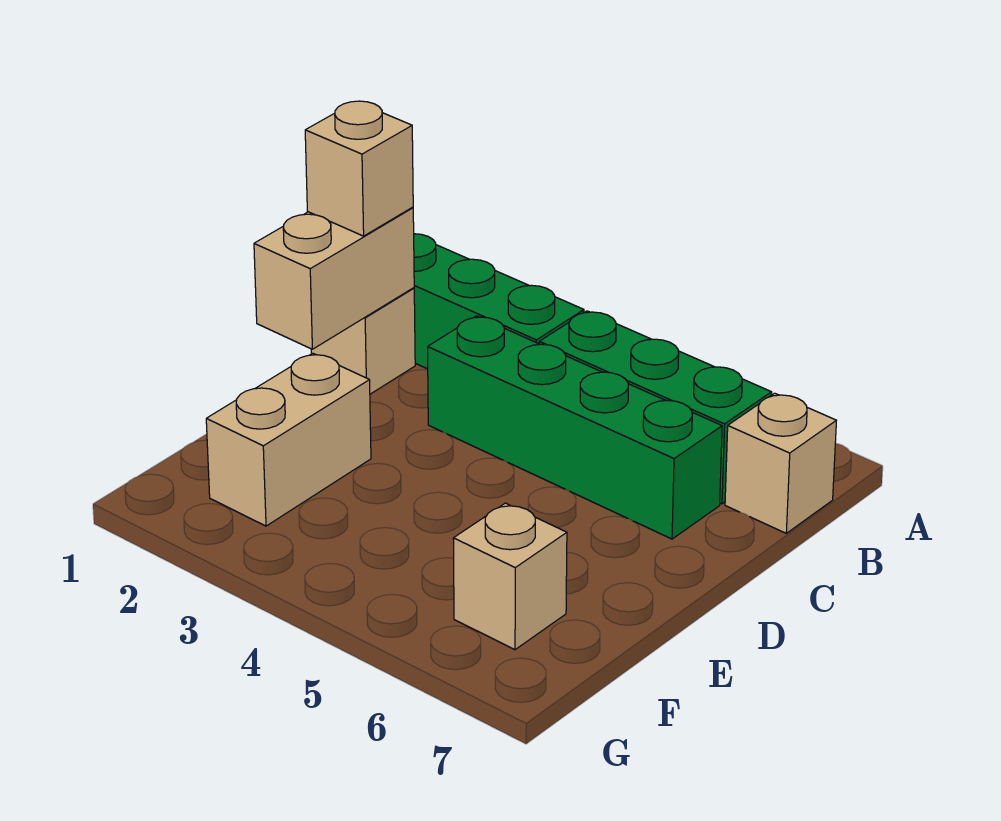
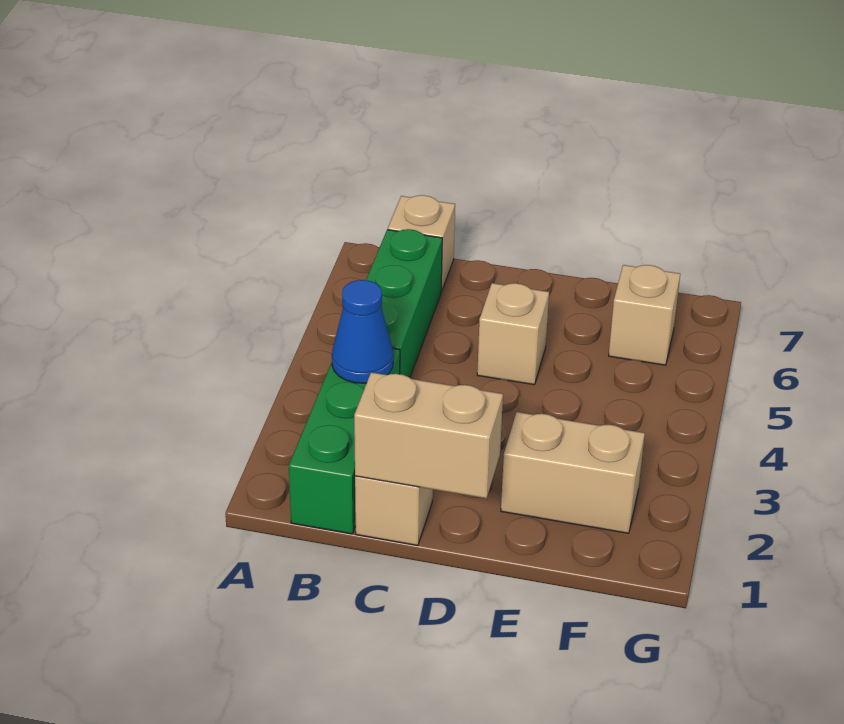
none -> blue 1x1 cone [332,280,393,383]
tan 1x1 brick [305,101,413,236] -> tan 1x1 brick moved to [477,283,549,385]
green 1x4 brick [428,316,722,539] -> none

